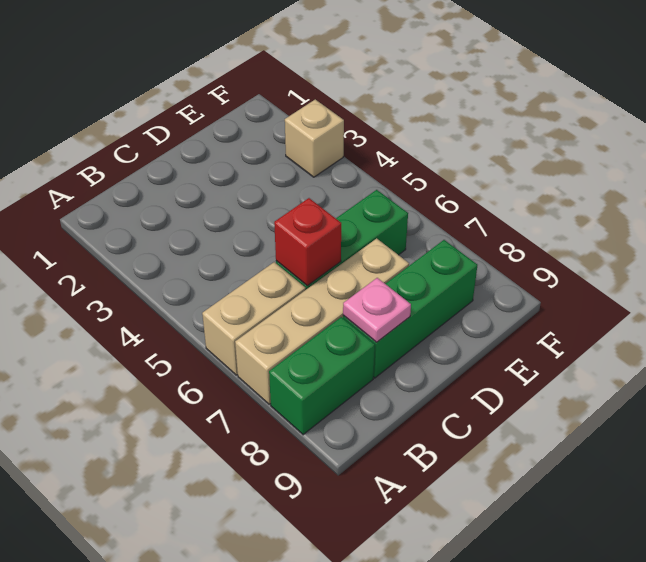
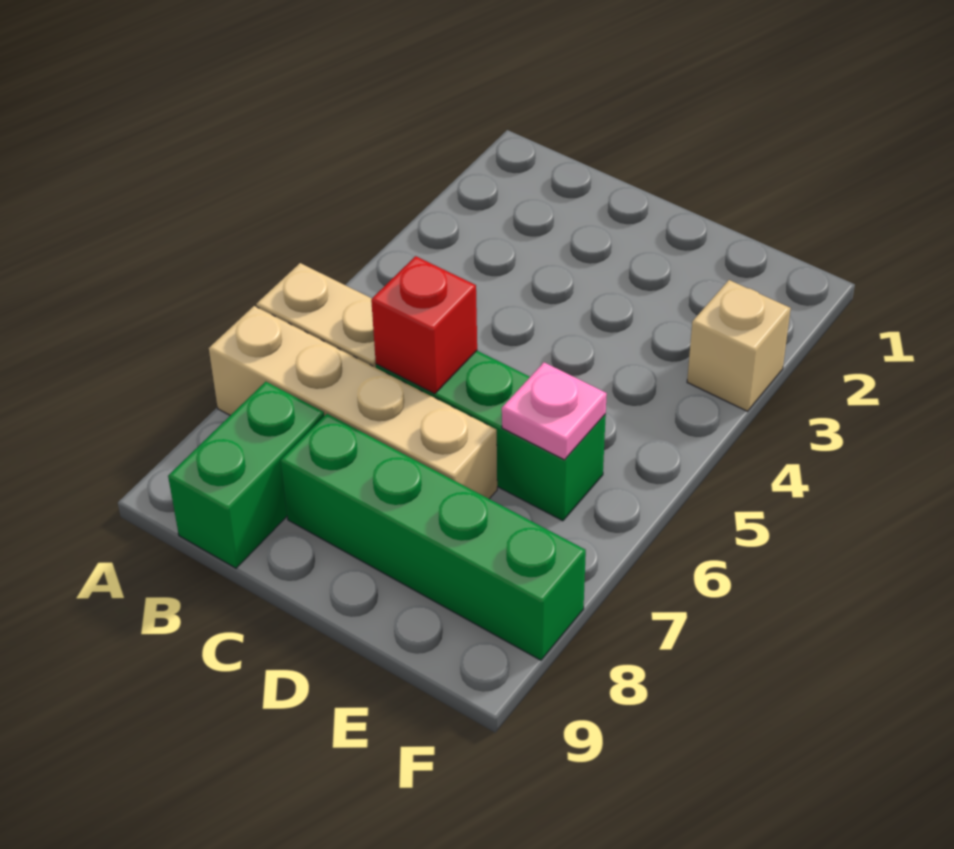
green 1x2 brick [269,317,375,435] -> green 1x2 brick turned to [168,382,324,568]
green 1x3 brick [343,240,477,378] -> green 1x4 brick [281,414,586,660]
pink 1x1 plate [343,278,411,342] -> pink 1x1 plate moved to [502,362,607,460]

